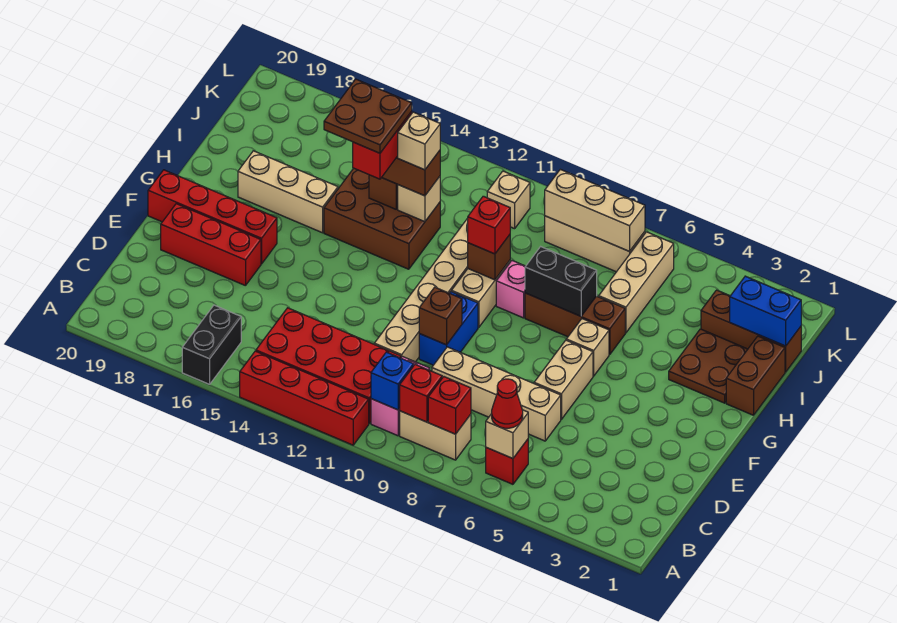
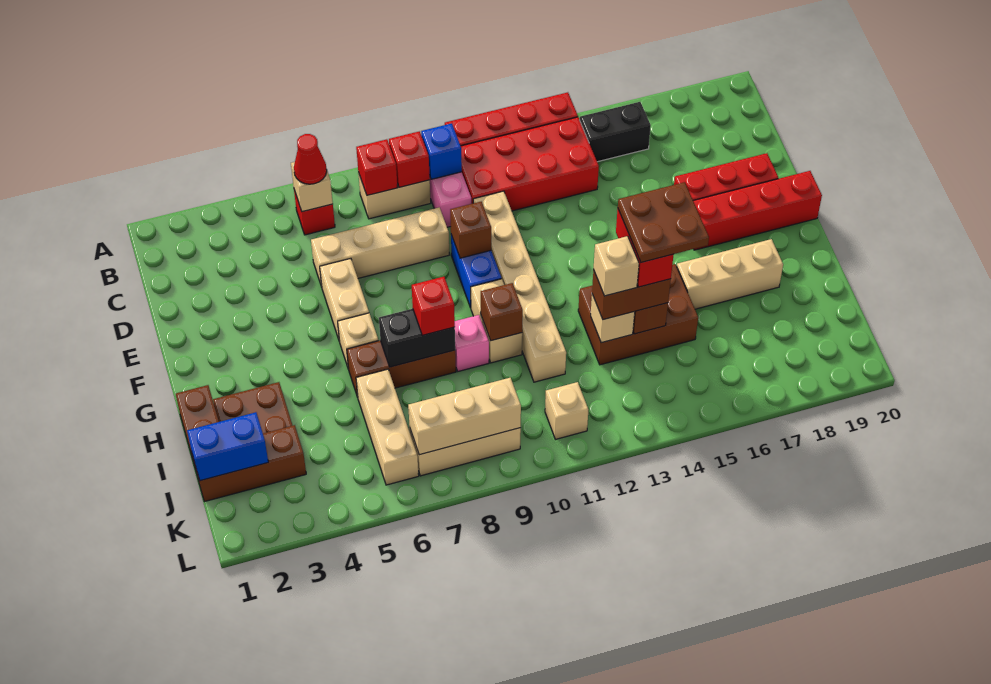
black 1x2 brick [182,305,241,384] -> black 1x2 brick turned to [580,102,651,162]
red 1x1 brick [468,196,510,254] -> red 1x1 brick moved to [412,277,455,335]

